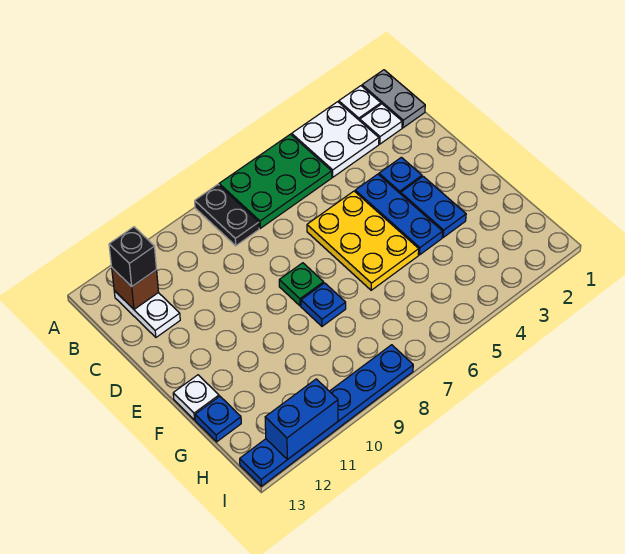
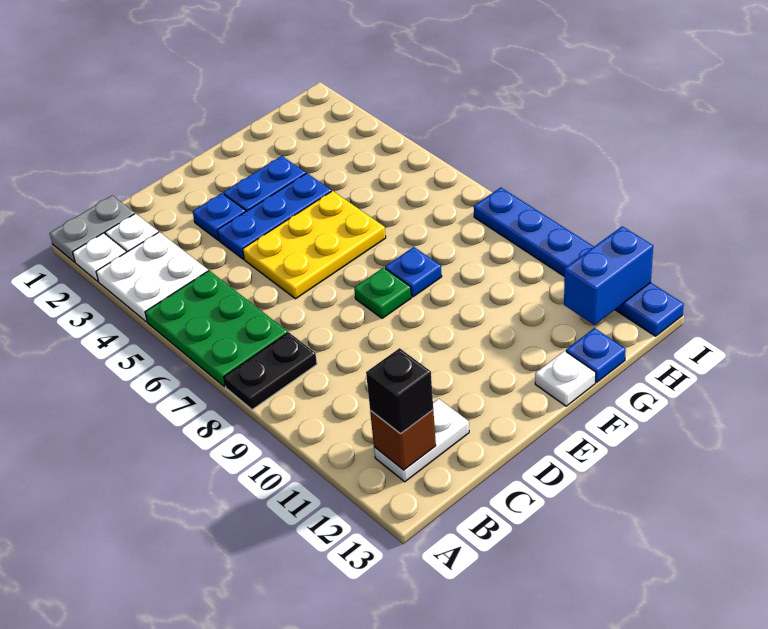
blue 1x2 brick [265,379,338,460] -> blue 1x2 brick turned to [564,226,653,325]

